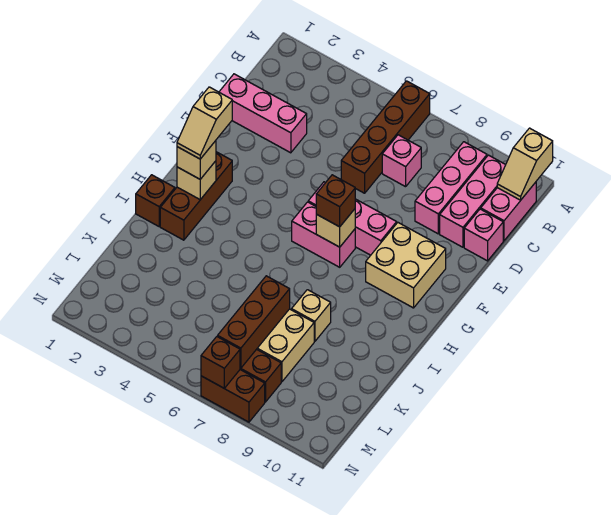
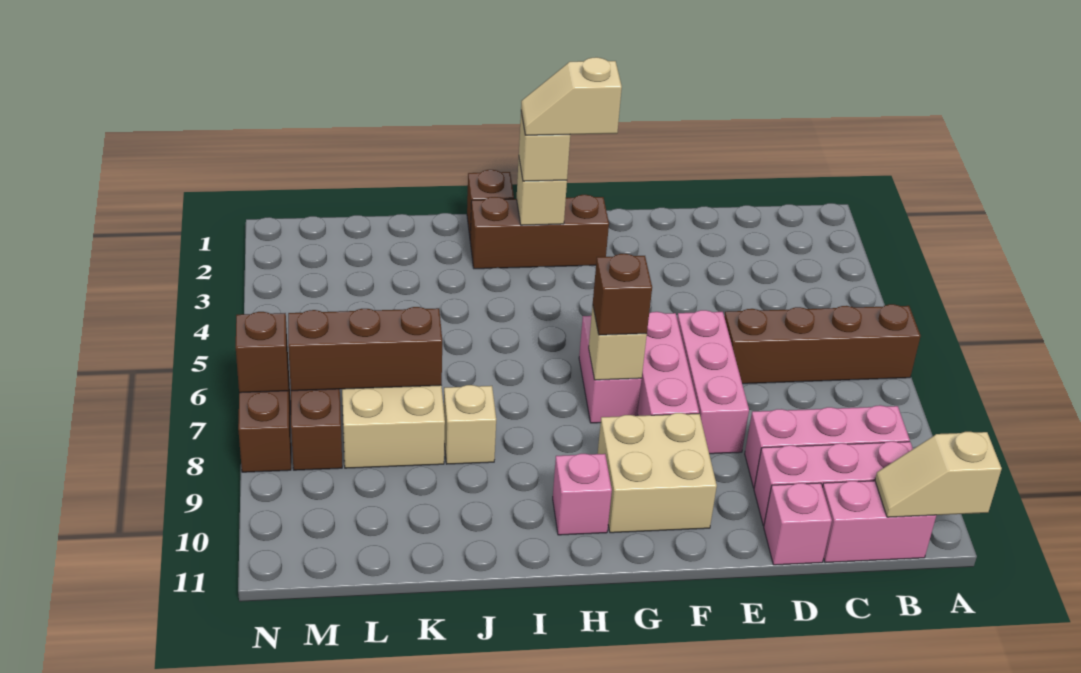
pink 1x1 brick [382,135,421,187] -> pink 1x1 brick moved to [553,454,612,535]
pink 1x3 brick [219,74,307,153] -> pink 1x3 brick moved to [677,310,749,454]

